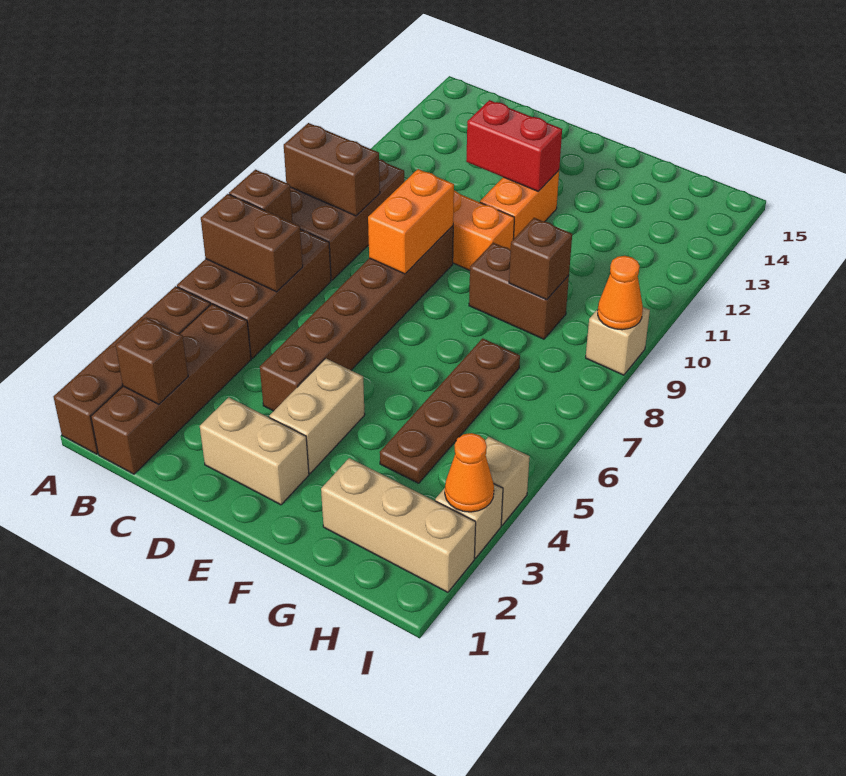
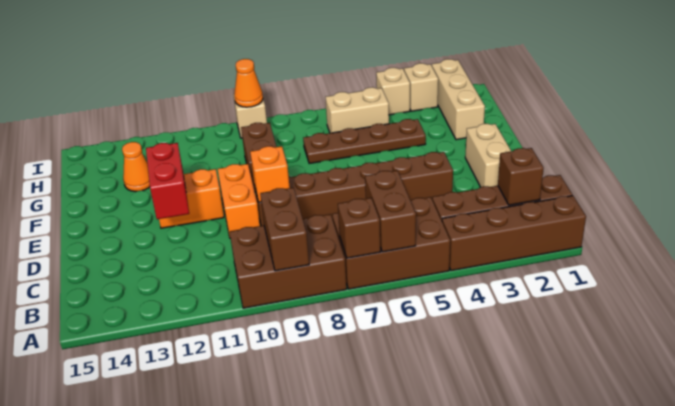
orange 1x2 brick [368,169,454,274] -> orange 1x1 brick [250,146,290,202]
tan 1x2 brick [269,358,365,473] -> tan 1x2 brick moved to [325,87,389,133]
brown 1x1 brick [509,218,572,300] -> none
orange 1x1 cone [445,433,494,512] -> orange 1x1 cone moved to [122,142,150,192]

